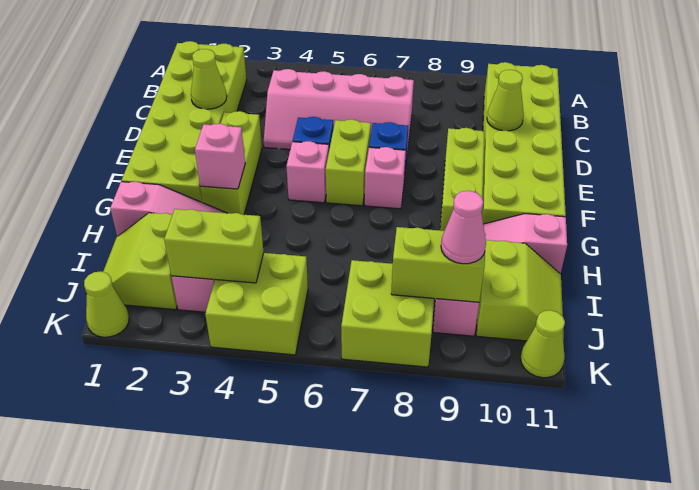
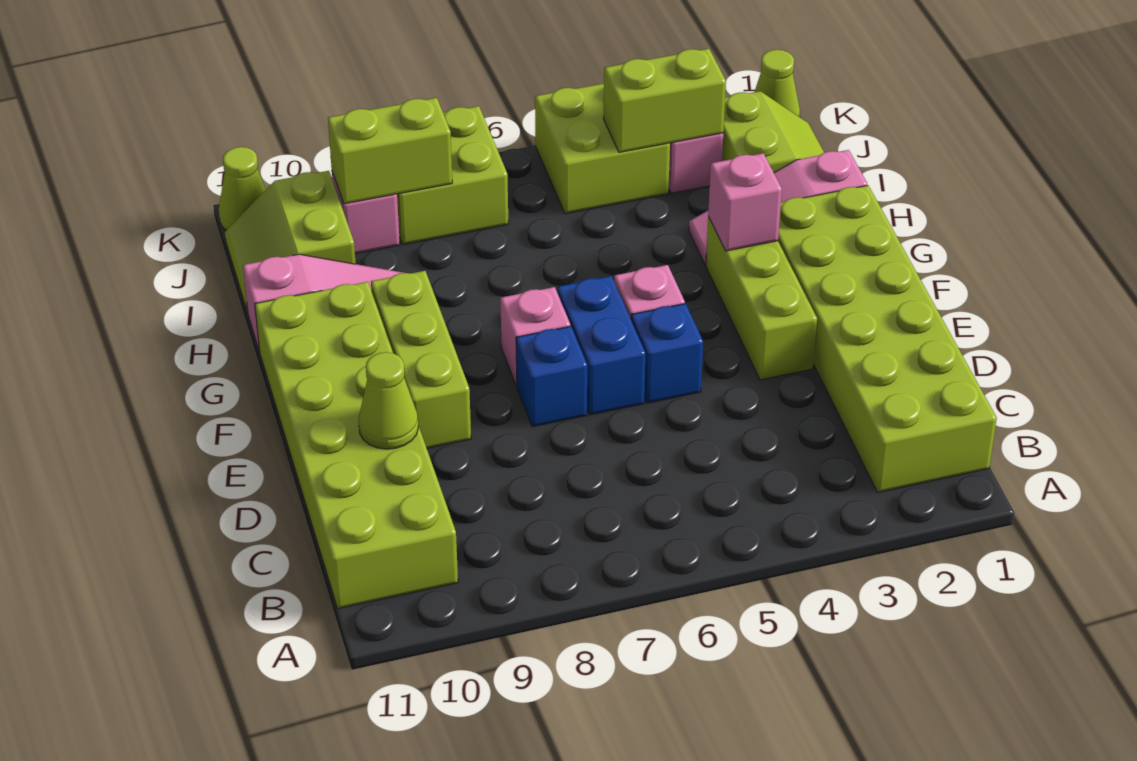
pink 2x4 slope [264,69,414,152] -> none
lime 1x1 cone [191,49,227,109] -> none
lime 1x2 brick [326,119,371,206] -> blue 1x2 brick [558,276,645,415]
pink 1x1 cone [441,191,486,264] -> none

